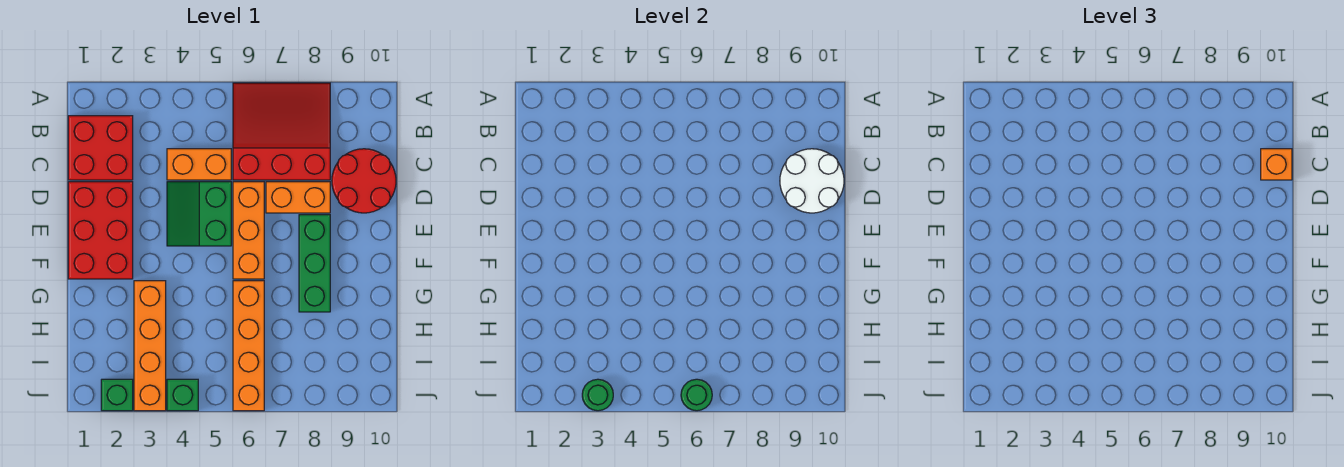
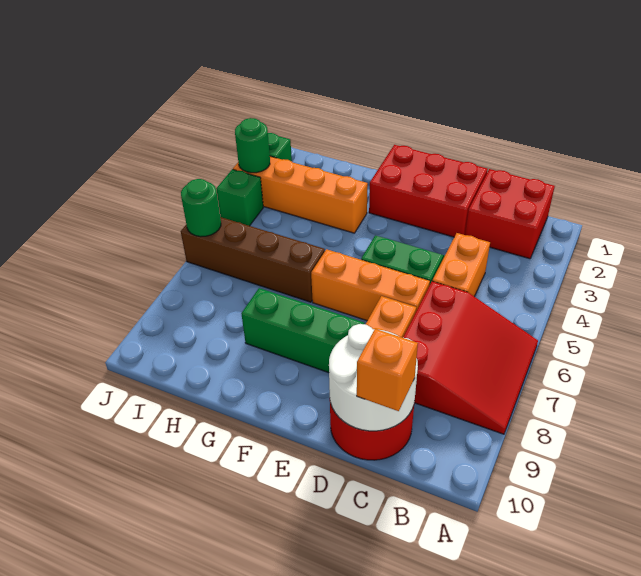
orange 1x4 brick [233,281,264,411] -> brown 1x4 brick [181,217,325,302]

